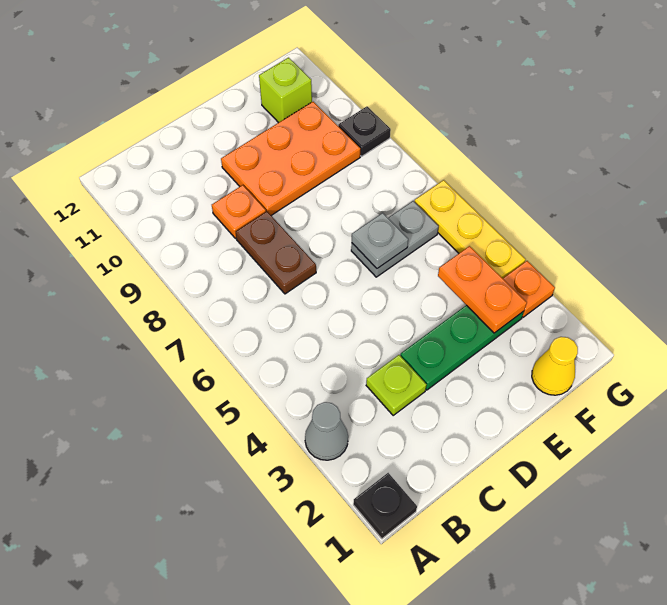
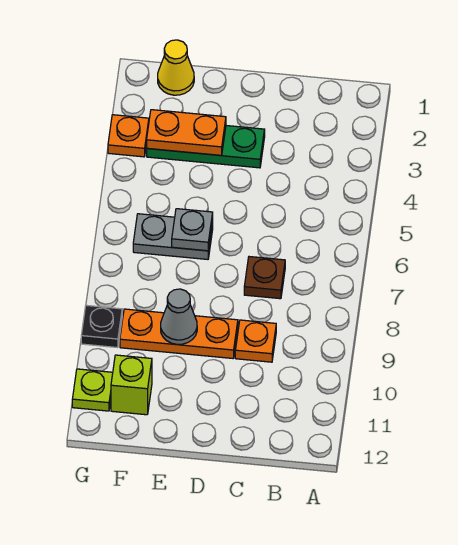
black 1x1 plate [353,473,417,539] -> none
grey 1x1 cone [305,402,348,460] -> grey 1x1 cone moved to [161,289,197,344]
lime 1x1 plate [366,355,426,415] -> lime 1x1 plate moved to [72,369,113,411]
brown 1x2 plate [236,211,316,294] -> brown 1x1 plate [244,257,285,299]
orange 2x3 plate [221,102,360,215] -> orange 1x3 plate [120,309,238,358]
orange 1x2 plate [438,246,527,333] -> orange 1x2 plate turned to [147,110,226,155]
yellow 1x3 plate [414,180,525,278] -> none

